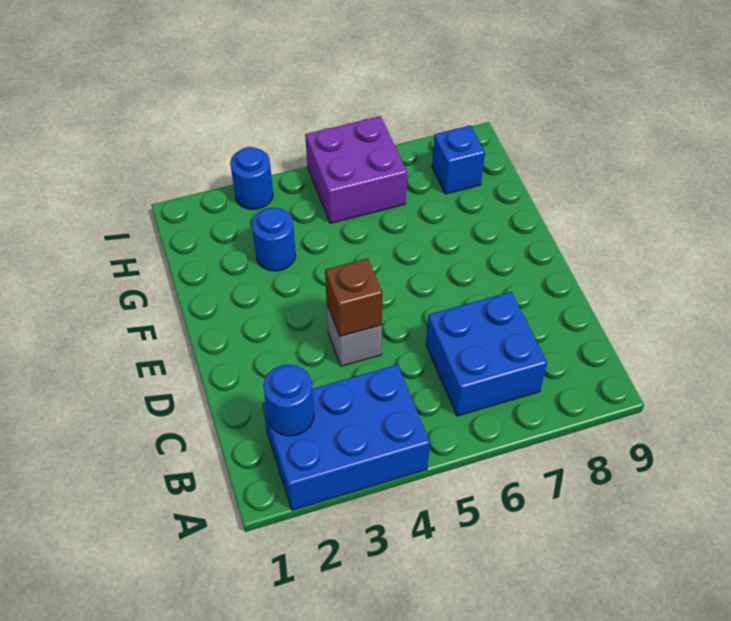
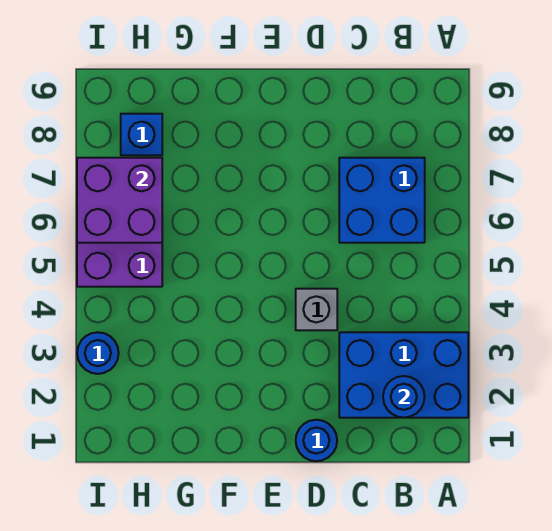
blue 2x3 brick [262,365,430,510] -> blue 2x3 brick turned to [339,332,468,418]
brown 1x1 brick [325,258,383,337] -> none
blue 1x1 round brick [252,208,296,271] -> blue 1x1 round brick moved to [296,420,337,461]
none -> purple 2x2 brick [77,158,162,243]

